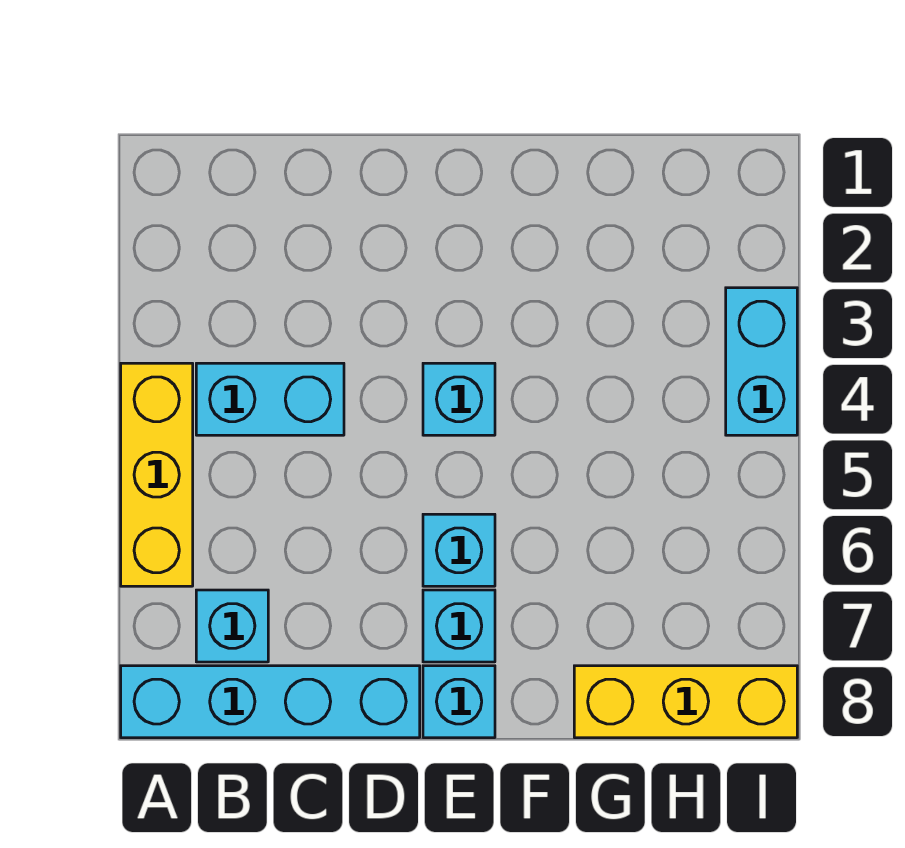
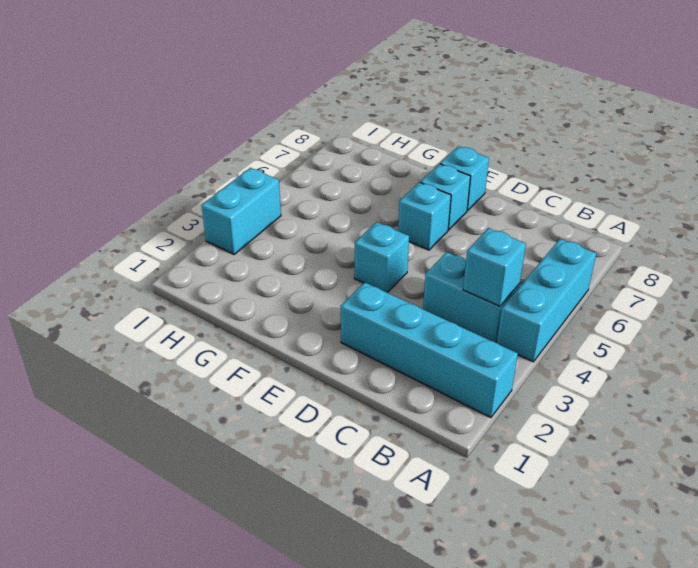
yellow 1x3 brick [121,363,193,586] -> cyan 1x3 brick [497,239,596,362]
cyan 1x4 brick [121,666,420,738] -> cyan 1x4 brick moved to [341,282,518,418]
cyan 1x1 brick [196,590,268,662] -> cyan 1x1 brick moved to [463,228,526,307]
yellow 1x3 brick [574,666,797,738] -> none

